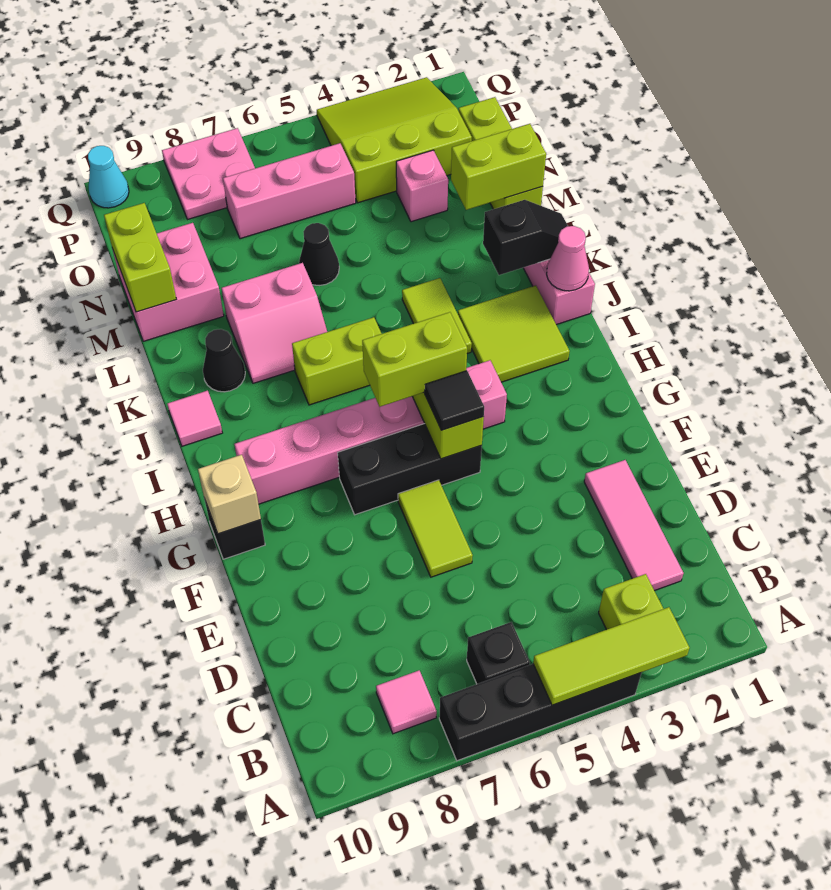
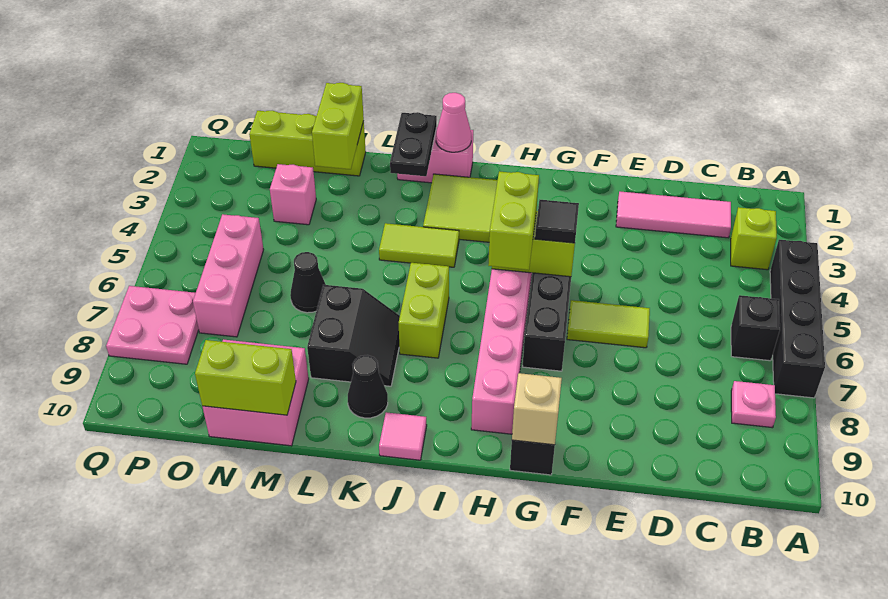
lime 1x3 tile [533,607,690,705] -> none
pink 1x1 tile [376,670,437,734] -> pink 1x1 plate [731,381,776,428]
black 1x2 slope [483,200,568,275] -> black 1x2 plate [390,112,437,176]
pink 2x2 slope [222,263,327,383] -> black 2x2 slope [307,285,400,386]
lime 3x3 slope [317,77,472,203] -> none
cyan 1x1 cone [88,146,129,208] -> none

